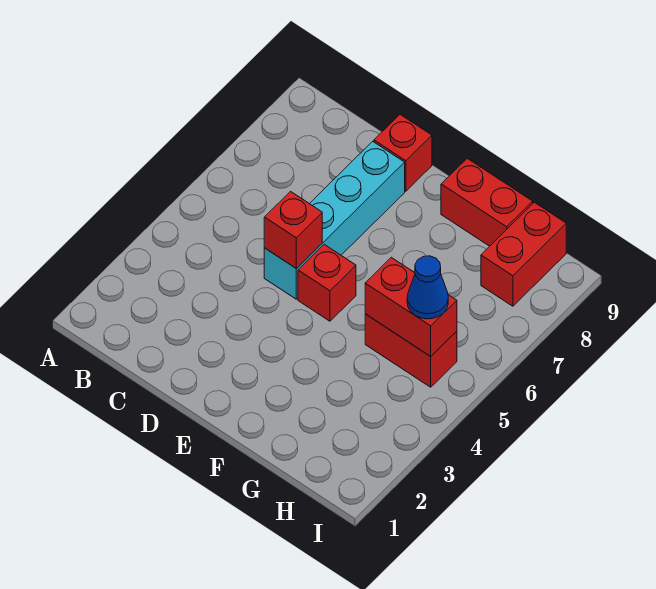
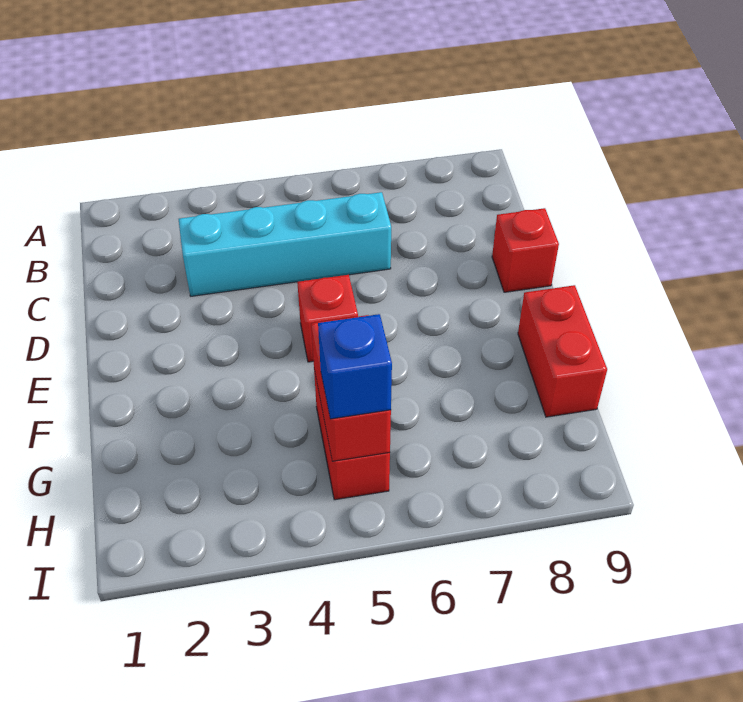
cyan 1x4 brick [264,141,405,299] -> cyan 1x4 brick moved to [179,192,391,296]
red 1x1 brick [264,192,322,269] -> none
blue 1x1 cone [407,256,448,319] -> blue 1x1 brick [318,314,392,419]
red 1x2 brick [481,202,566,306] -> none

